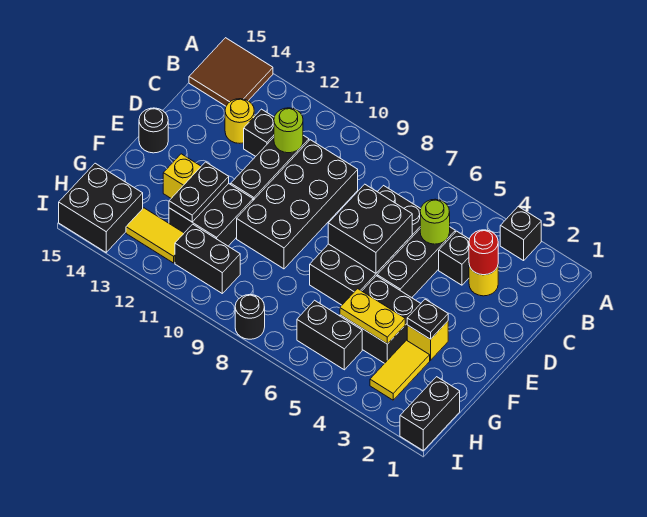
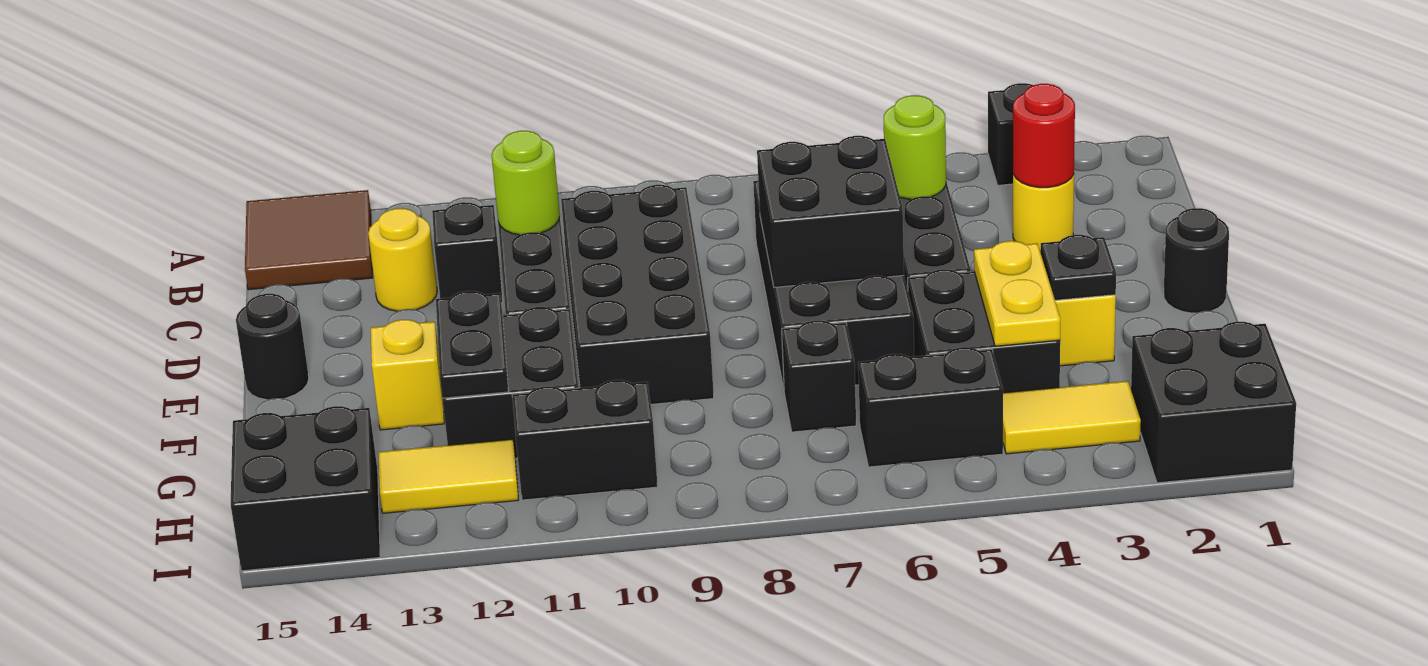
black 1x1 brick [439,231,470,285] -> black 1x1 brick moved to [782,321,856,432]
yellow 1x2 tile [370,340,430,400] -> yellow 1x2 tile turned to [1003,381,1141,454]
yellow 1x2 plate [340,289,405,344] -> yellow 1x2 plate turned to [974,241,1060,346]
black 1x2 brick [400,377,460,450] -> black 2x2 brick [1131,322,1296,483]
black 1x1 round brick [235,295,265,339] -> black 1x1 round brick moved to [1164,208,1229,313]

